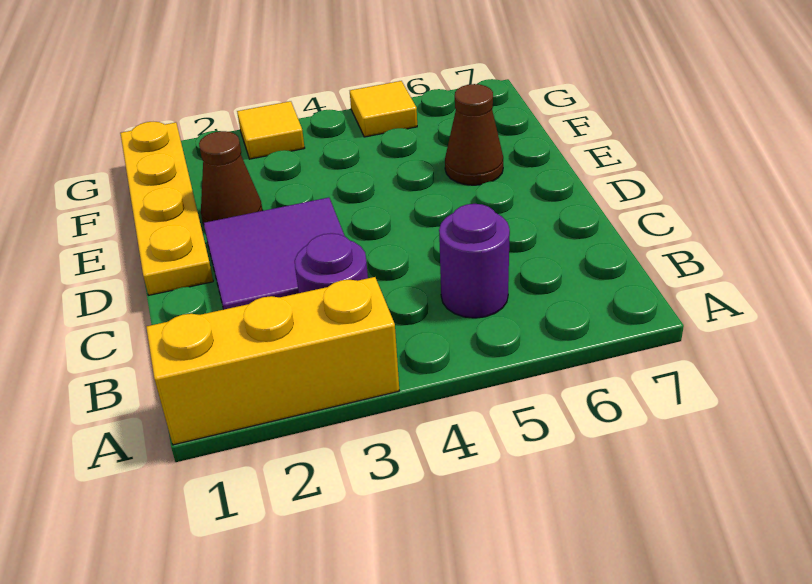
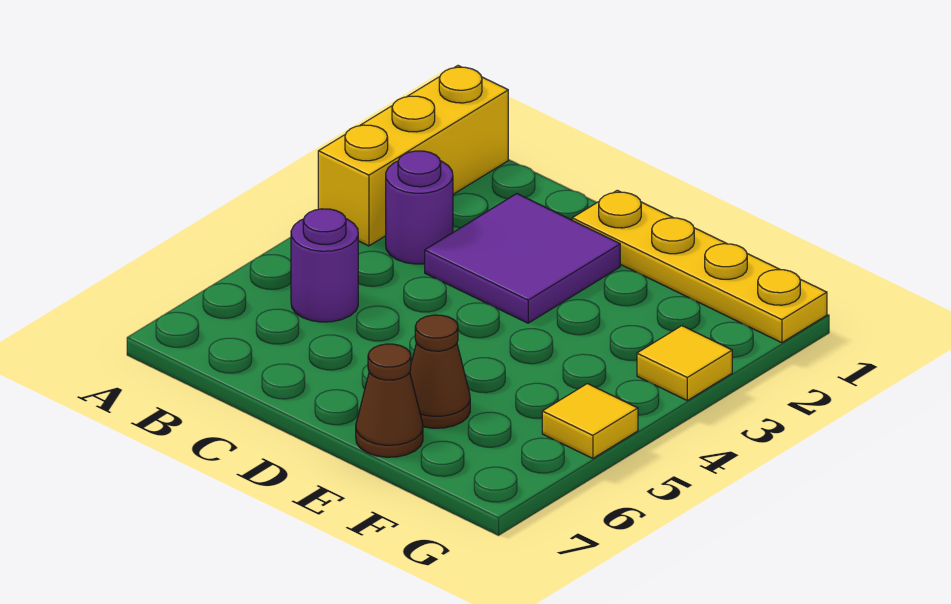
brown 1x1 cone [199,131,263,224] -> brown 1x1 cone moved to [356,344,423,457]

